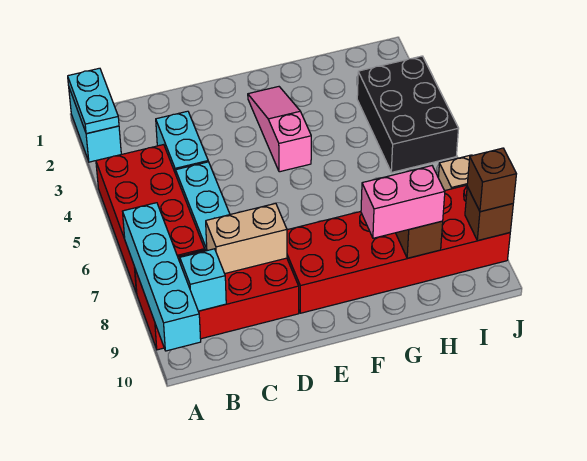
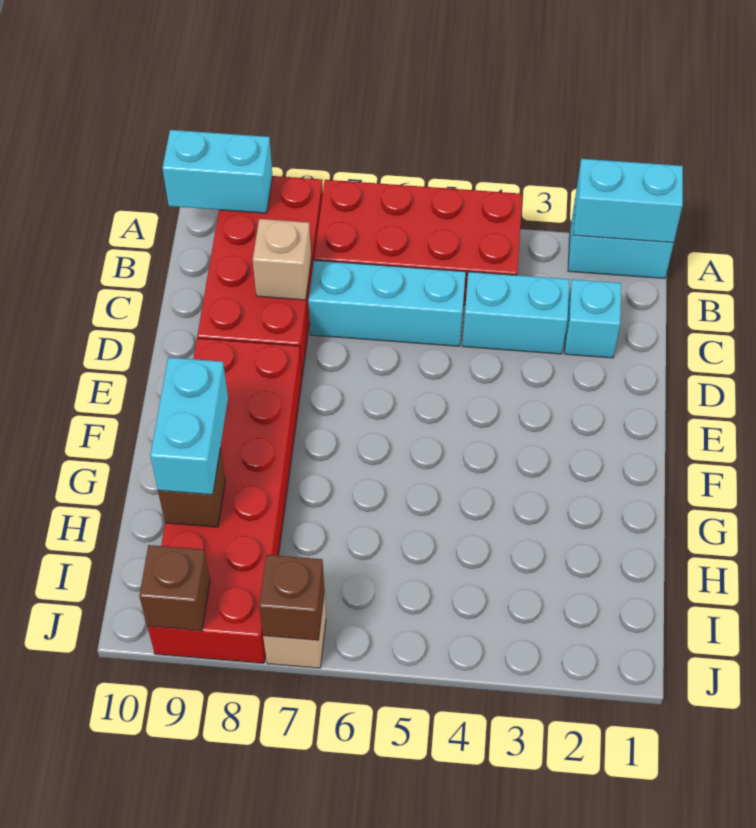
cyan 1x2 plate [68,68,119,134] -> cyan 1x2 brick [574,159,683,243]
cyan 1x4 brick [123,203,201,351] -> cyan 1x2 brick [163,130,272,213]
cyan 1x1 brick [180,249,226,311] -> cyan 1x1 brick moved to [565,279,621,358]
tan 1x2 brick [206,203,287,274] -> tan 1x1 brick [253,219,311,300]
pink 1x3 slope [248,87,311,172] -> none
pink 1x2 brick [361,166,445,238] -> cyan 1x2 brick [150,357,228,495]
black 2x3 brick [357,56,459,172] -> none
brown 1x1 brick [467,148,516,212] -> brown 1x1 brick moved to [259,555,324,640]

